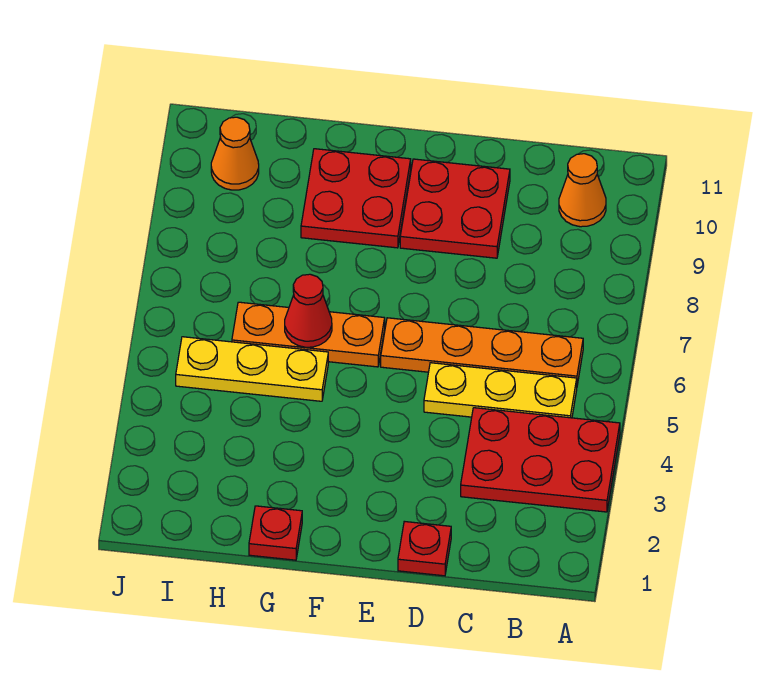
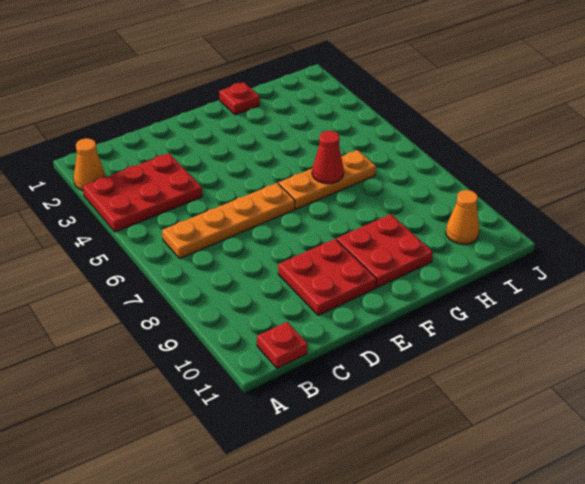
yellow 1x3 plate [424,363,577,418] -> none
orange 1x1 cone [559,154,606,227] -> orange 1x1 cone moved to [74,138,105,190]
red 1x1 plate [398,521,451,576] -> red 1x1 plate moved to [257,322,308,368]
yellow 1x3 plate [176,337,328,401] -> none

